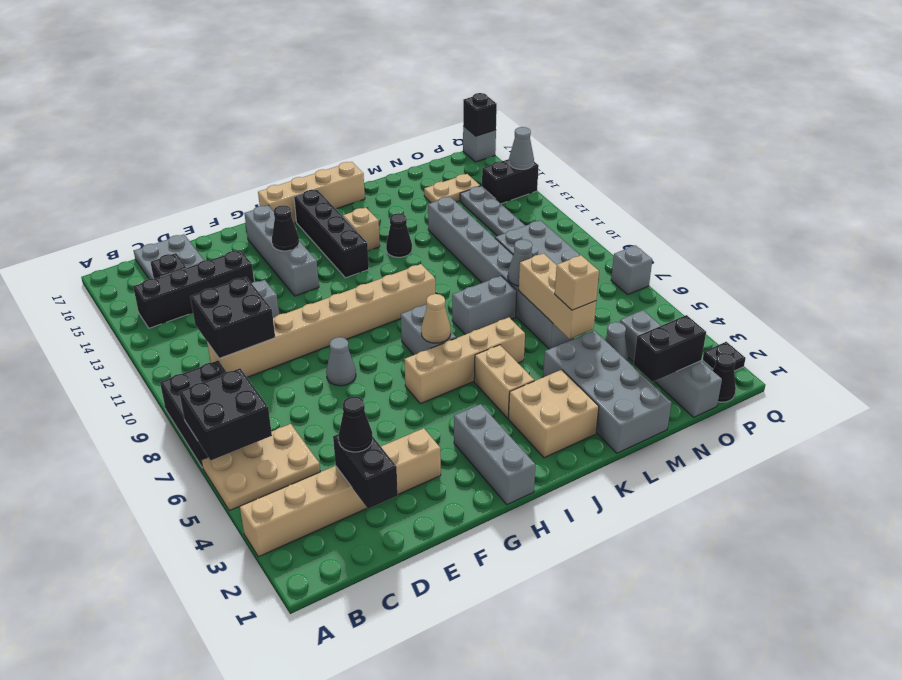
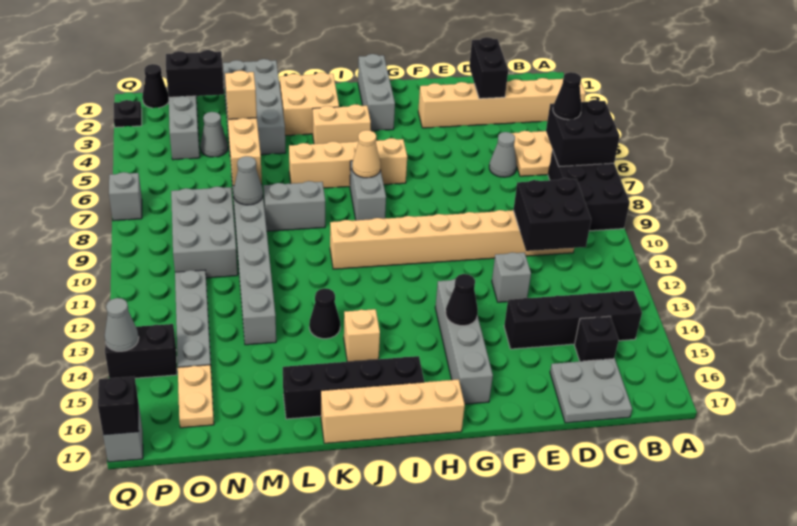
black 1x1 cone [339,396,373,452] -> black 1x1 cone moved to [553,72,582,120]
grey 1x1 cone [326,337,356,386] -> grey 1x1 cone moved to [489,132,517,177]
black 1x4 brick [294,189,369,278] -> black 1x4 brick turned to [283,356,424,419]
tan 1x2 brick [474,345,534,418] -> tan 1x2 brick turned to [313,104,371,144]
tan 1x2 plate [424,174,480,203] -> tan 1x2 plate turned to [178,365,214,428]

